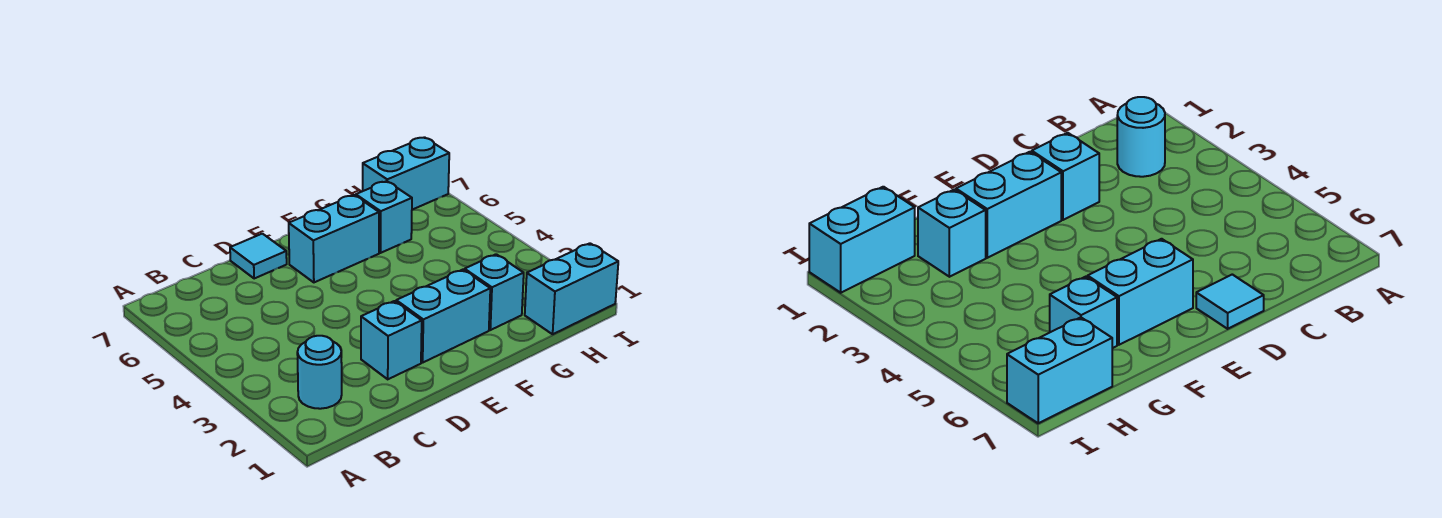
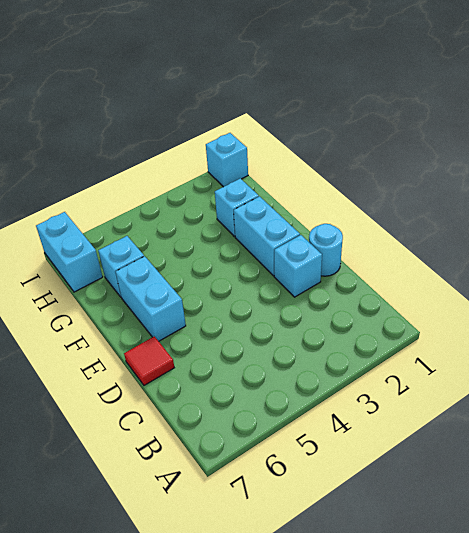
cyan 1x1 round brick [297,336,342,409] -> cyan 1x1 round brick moved to [309,224,343,276]
cyan 1x1 tile [230,234,287,279] -> red 1x1 tile [124,336,174,385]
cyan 1x2 brick [525,243,618,334] -> cyan 1x1 brick [206,133,248,187]

